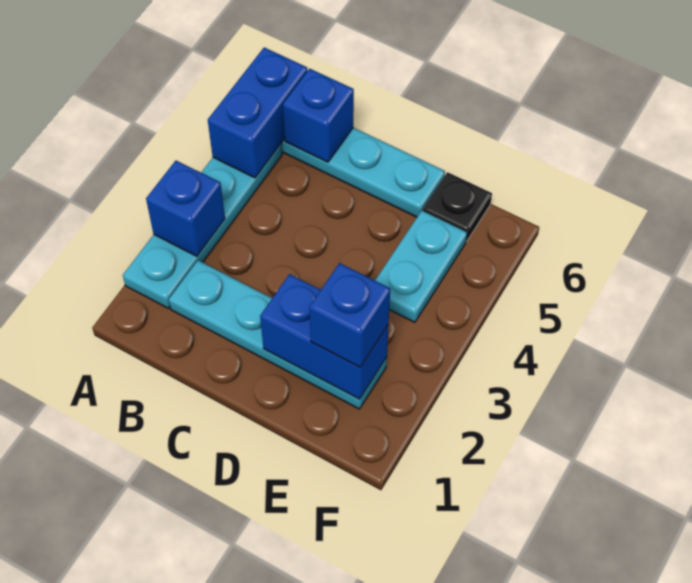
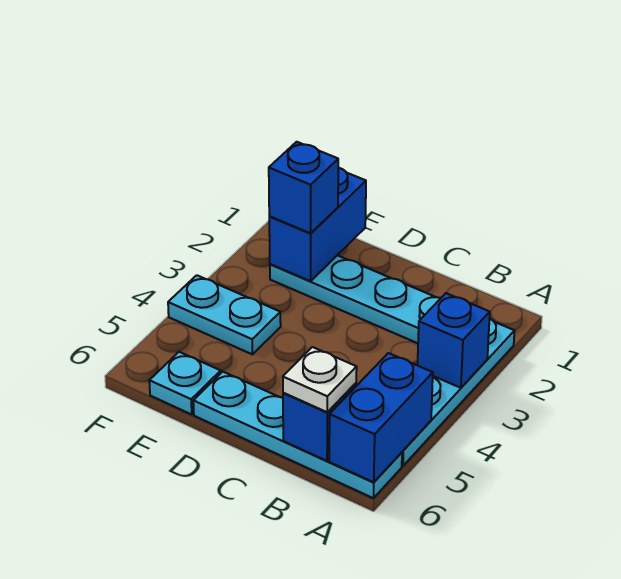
none -> white 1x1 plate [283,347,357,412]
blue 1x2 brick [260,274,388,399] -> blue 1x2 brick turned to [269,168,366,281]
cyan 1x2 plate [375,211,467,323] -> cyan 1x2 plate turned to [168,275,281,354]
black 1x1 plate [423,172,492,241] -> cyan 1x1 plate [149,352,221,414]

